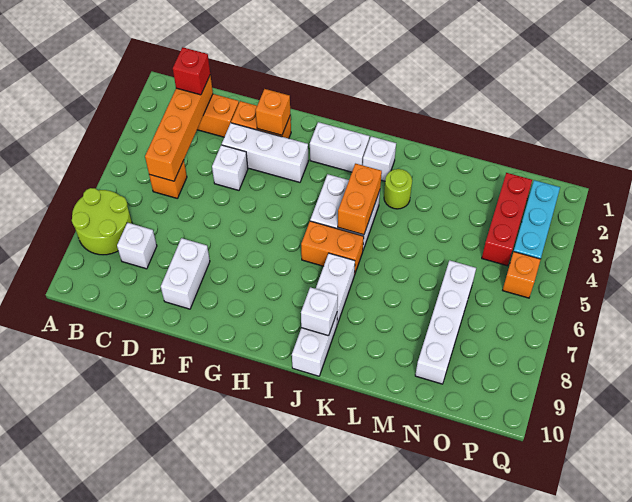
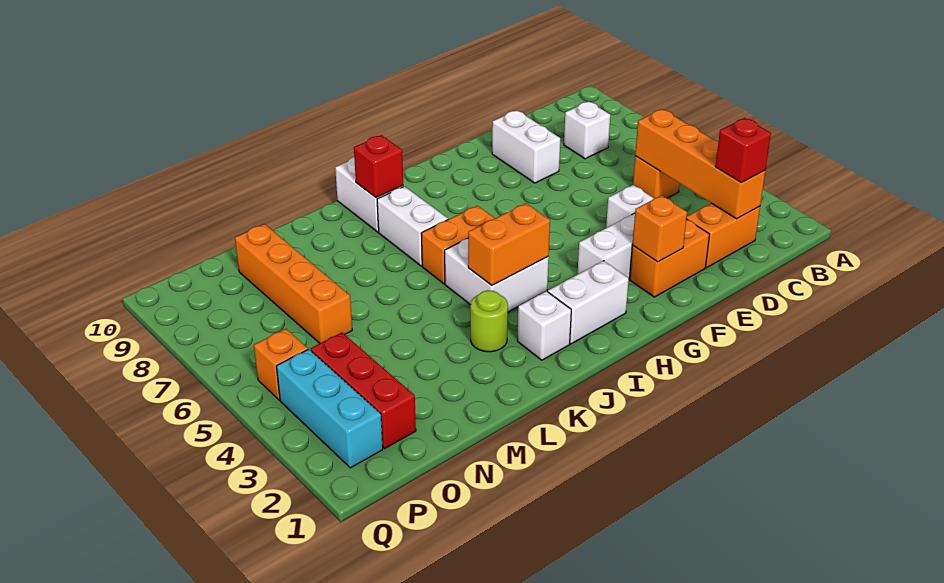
lime 2x2 round brick [72,188,132,255] -> none
orange 1x2 brick [338,164,382,235] -> orange 1x2 brick turned to [468,203,550,285]
white 1x1 brick [301,287,338,336] -> red 1x1 brick [354,135,403,198]
white 1x4 brick [415,260,476,384] -> orange 1x4 brick [235,224,352,343]

